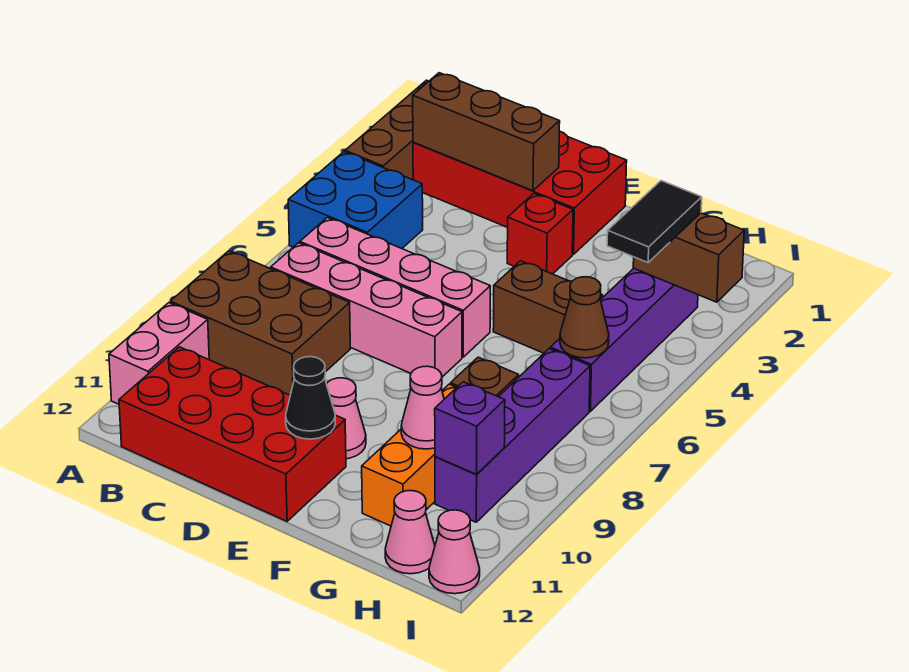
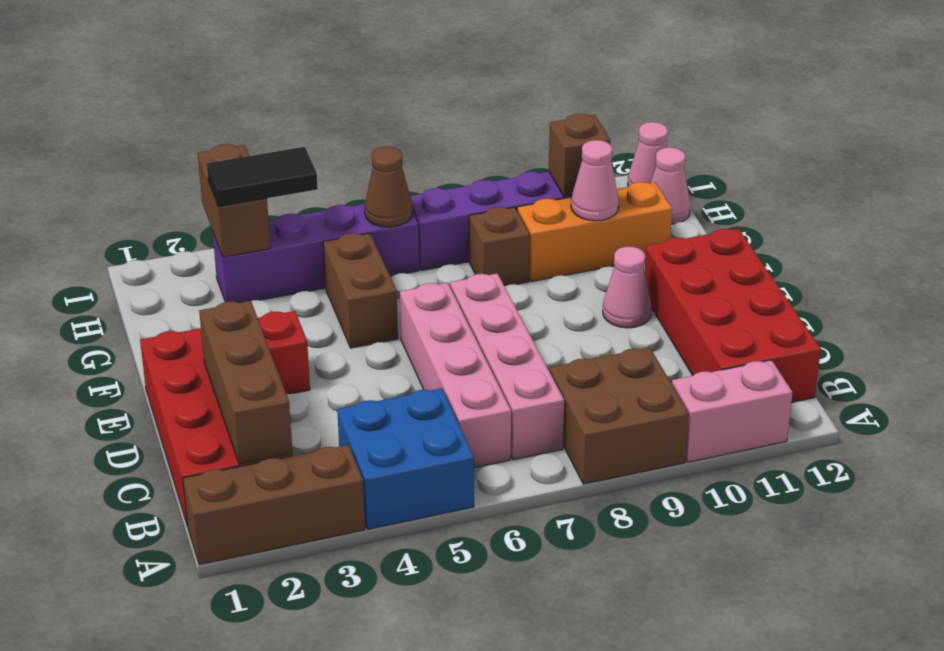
brown 2x3 brick [170,251,350,395] -> brown 2x2 brick [550,348,689,484]
black 1x1 cone [286,357,335,439] -> none
purple 1x1 brick [435,382,505,474] -> brown 1x1 brick [549,114,610,196]

